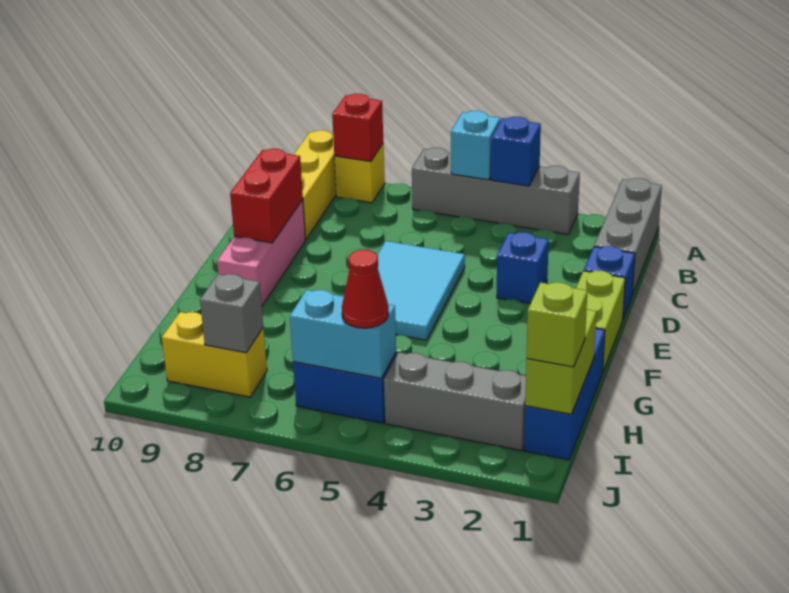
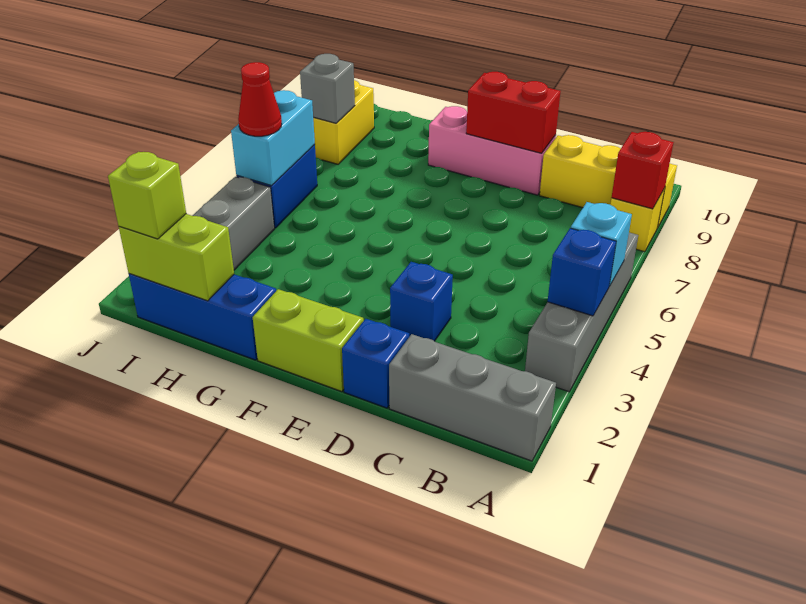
cyan 2x3 tile [377,241,465,340] -> none

